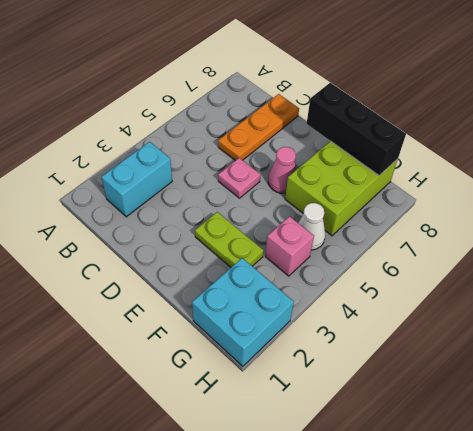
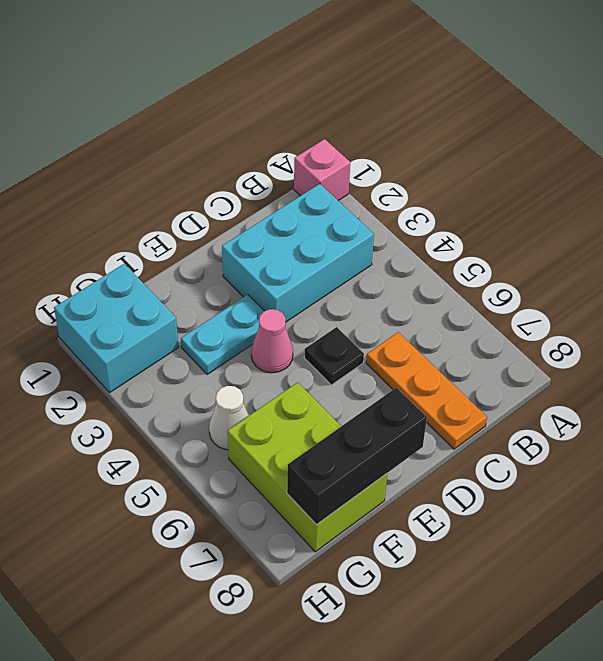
cyan 1x2 brick [102,142,172,217] -> cyan 2x3 brick [222,184,374,322]
pink 1x1 plate [218,158,260,198] -> black 1x1 plate [304,327,364,385]
lime 1x2 plate [195,212,264,267] -> cyan 1x2 plate [181,295,264,374]
pink 1x1 cone [268,147,297,193] -> pink 1x1 cone moved to [251,309,293,373]
pink 1x1 brick [265,217,314,276] -> pink 1x1 brick moved to [294,139,350,200]

